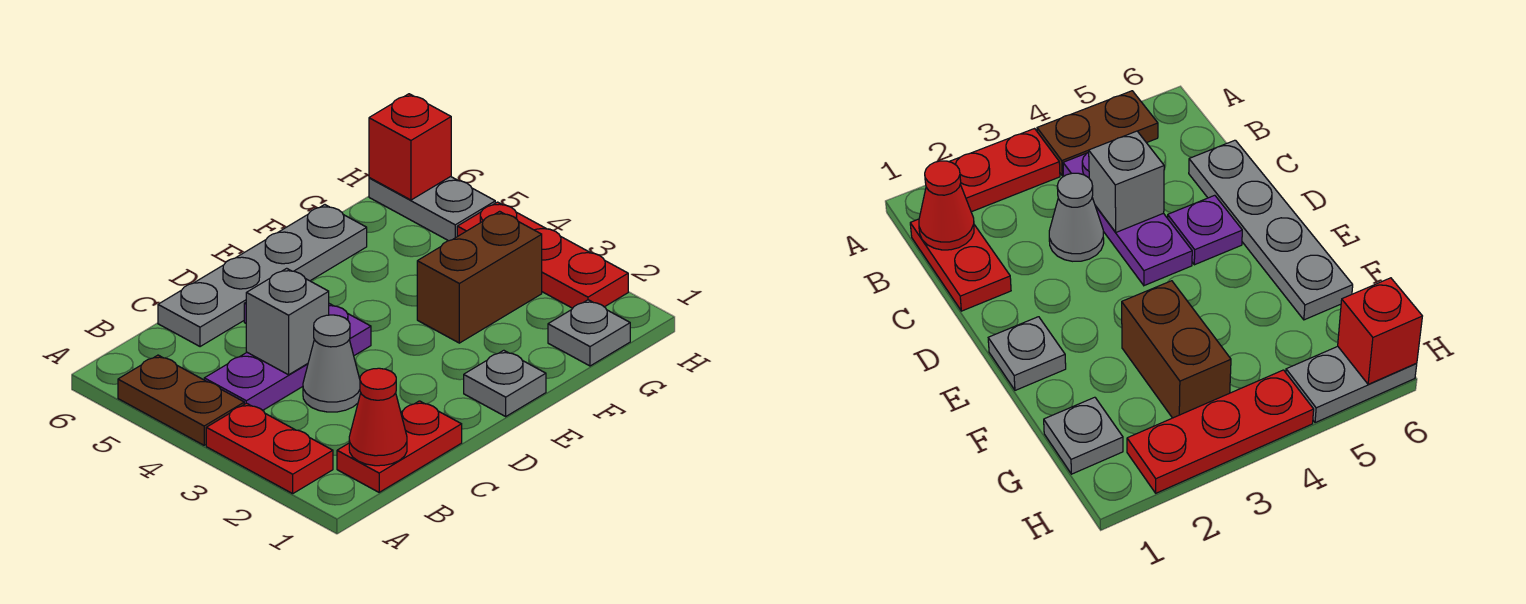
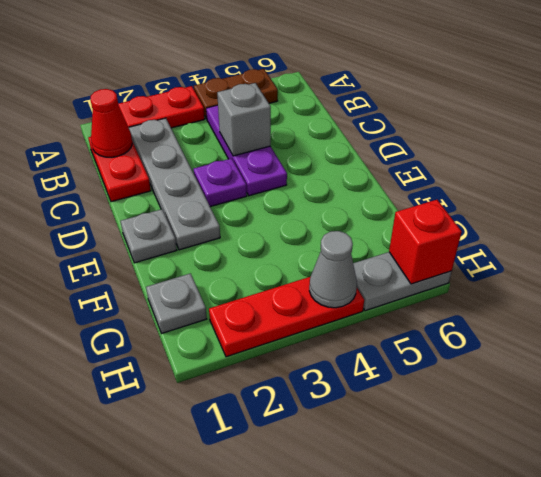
grey 1x1 cone [303,315,361,412] -> grey 1x1 cone moved to [309,231,357,308]
grey 1x4 plate [158,205,367,347] -> grey 1x4 plate moved to [129,118,220,250]
purple 1x1 plate [1168,195,1242,265] -> purple 1x1 plate moved to [193,158,247,207]
brown 1x2 brick [417,211,542,343] -> none

